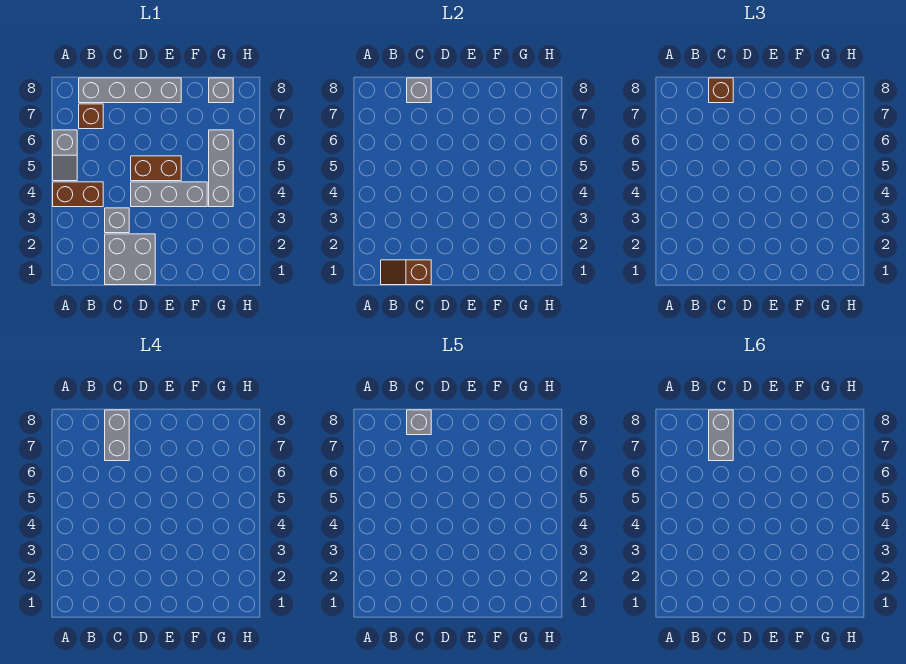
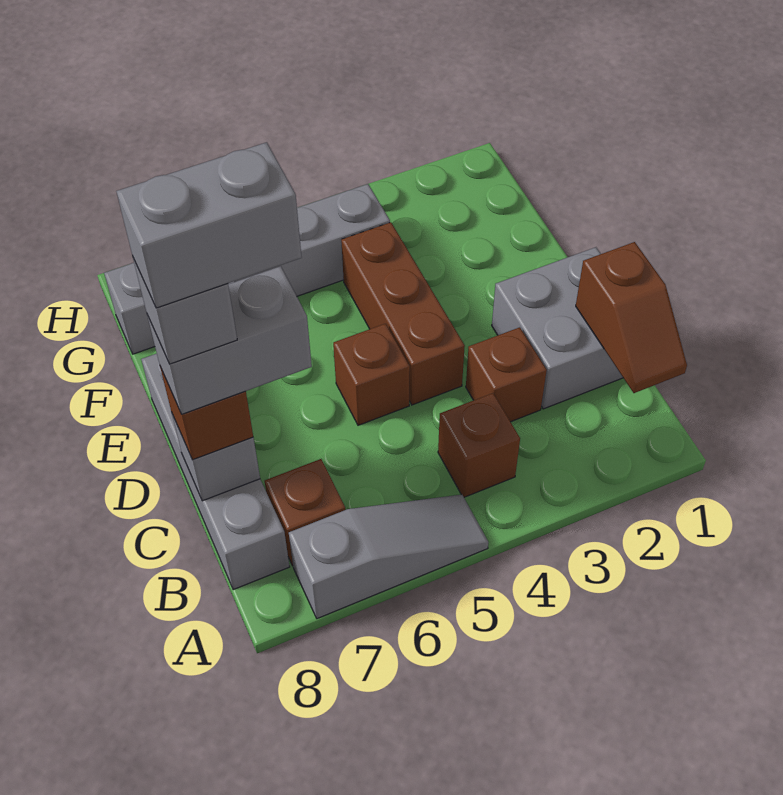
brown 1x2 brick [53,182,103,207] -> brown 1x1 brick [438,393,520,497]
grey 1x2 slope [53,130,77,181] -> grey 1x3 slope [289,495,489,619]
grey 1x1 brick [105,208,129,233] -> brown 1x1 brick [466,327,547,422]
grey 1x3 brick [131,182,207,207] -> brown 1x3 brick [341,222,465,405]
brown 1x2 brick [131,156,181,181] -> brown 1x1 brick [333,324,410,425]

